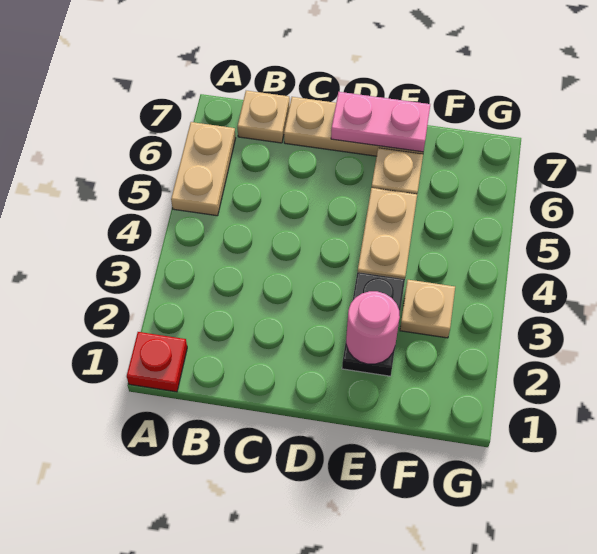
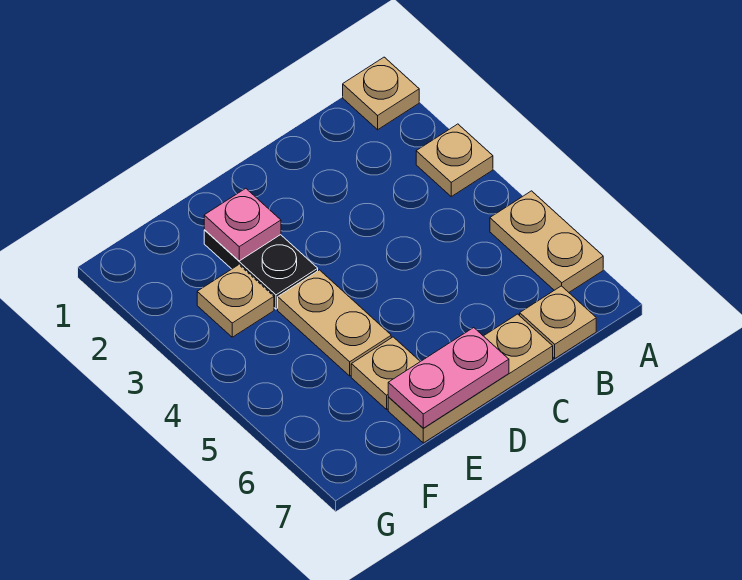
red 1x1 plate [127,332,187,392] -> tan 1x1 plate [343,57,419,130]
none -> tan 1x1 plate [416,124,493,196]
pink 1x1 round brick [346,291,400,364] -> pink 1x1 plate [204,188,281,261]

